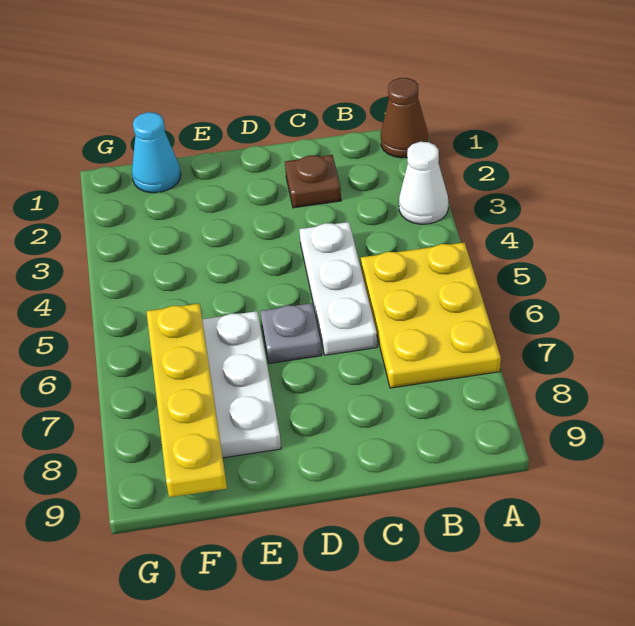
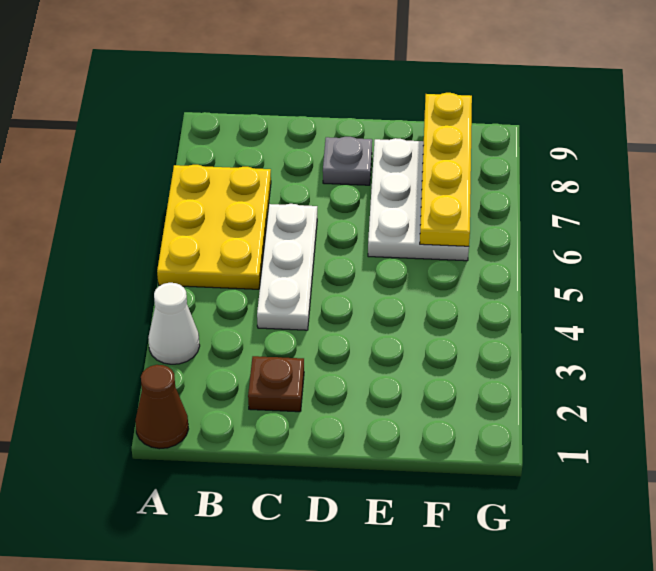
grey 1x1 plate [260,303,322,363] -> grey 1x1 plate moved to [323,137,372,185]
cyan 1x1 cone [132,112,181,193] -> none

